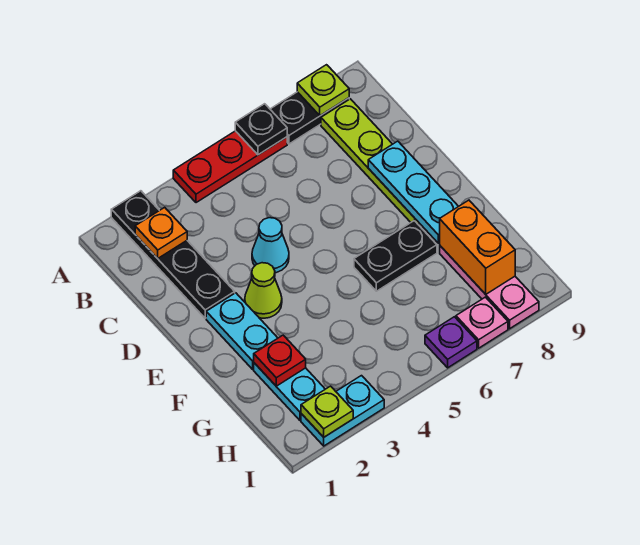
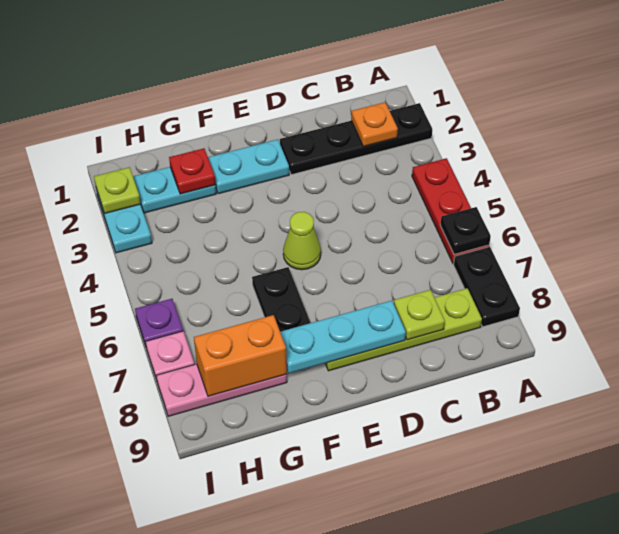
lime 1x1 plate [297,65,349,116] -> lime 1x1 plate moved to [394,290,445,340]
cyan 1x1 cone [252,218,289,273] -> none
lime 1x1 cone [245,263,282,318] -> lime 1x1 cone moved to [283,212,321,270]

